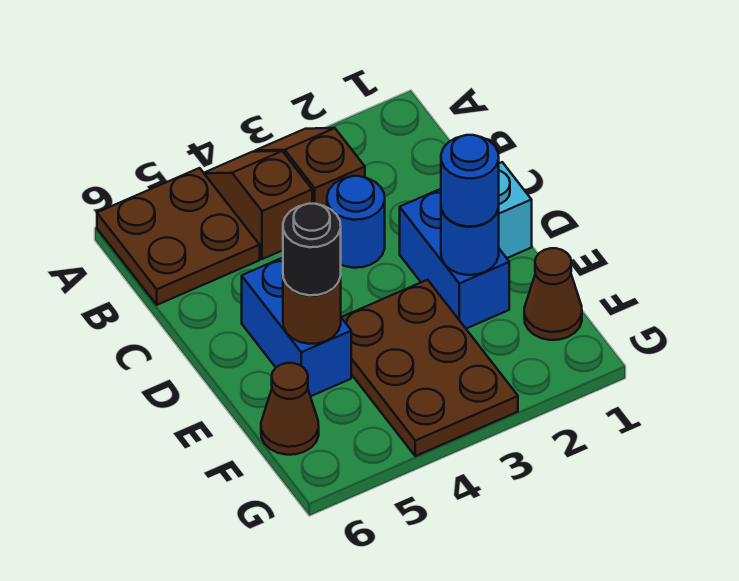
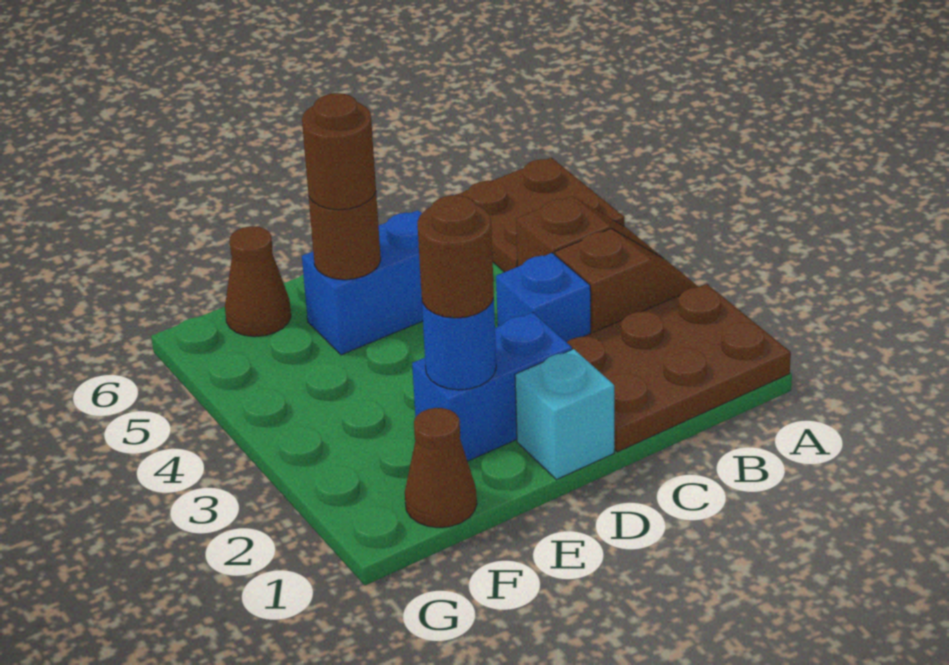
blue 1x1 round brick [327,176,385,268] -> blue 1x1 brick [496,253,591,342]
blue 1x1 round brick [441,135,499,227] -> brown 1x1 round brick [417,195,494,318]
brown 2x3 plate [341,280,518,456] -> brown 2x3 plate moved to [567,284,791,452]
black 1x1 round brick [283,204,341,295] -> brown 1x1 round brick [302,93,376,210]

